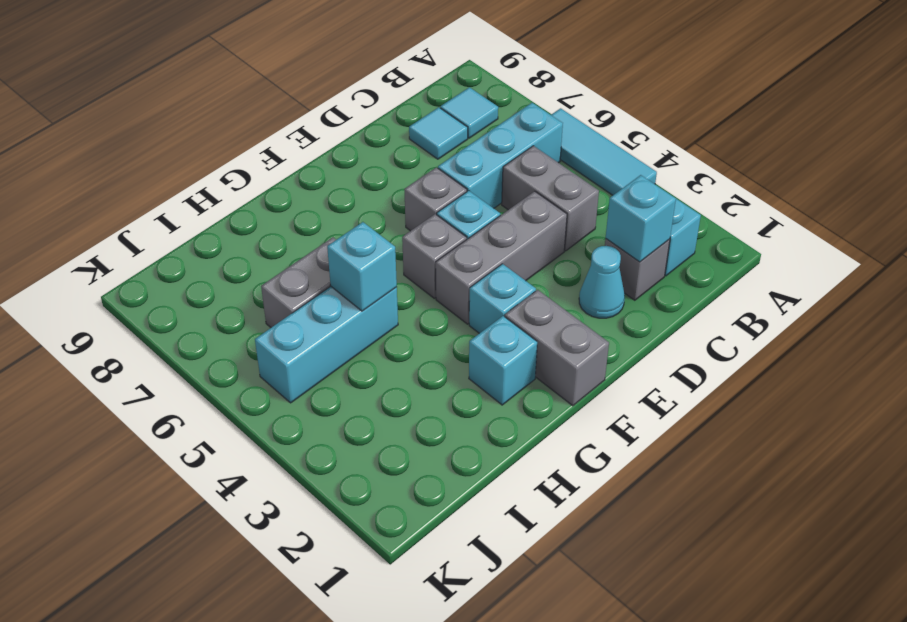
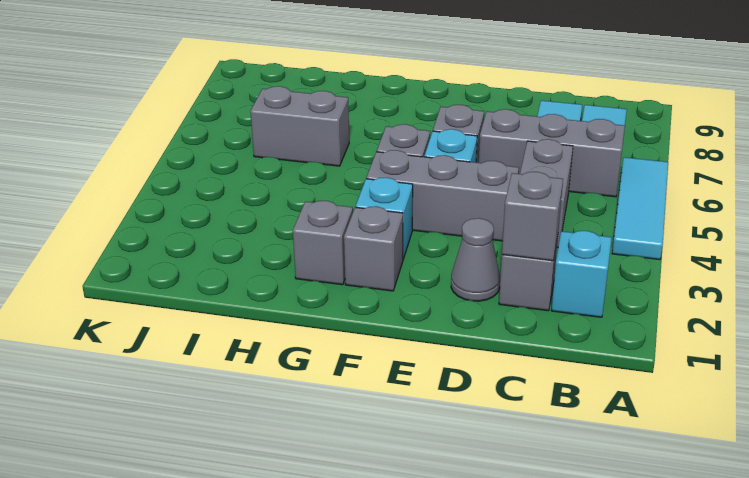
cyan 1x3 brick [438,103,563,208] -> grey 1x3 brick [479,109,625,197]
cyan 1x1 brick [606,175,676,262] -> grey 1x1 brick [502,172,563,261]
cyan 1x1 cone [579,246,625,318] -> grey 1x1 cone [451,218,500,301]
grey 1x2 brick [505,290,609,406] -> grey 1x1 brick [344,206,403,291]
cyan 1x1 brick [469,316,537,405] -> grey 1x1 brick [293,201,353,285]
cyan 1x3 brick [255,286,398,403] -> none
cyan 1x1 brick [327,222,397,311] -> none

